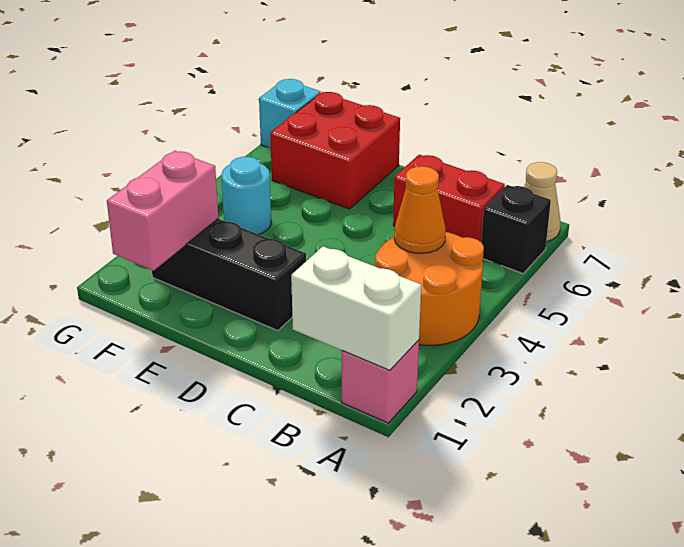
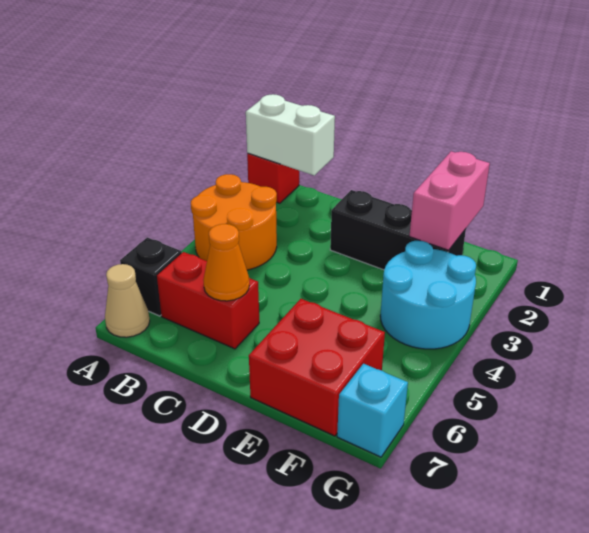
pink 1x1 brick [342,340,419,423] -> red 1x1 brick [247,153,299,203]
orange 1x1 cone [394,166,446,253] -> orange 1x1 cone moved to [204,224,249,301]
cyan 1x1 round brick [221,157,271,234] -> cyan 2x2 round brick [380,240,476,349]

